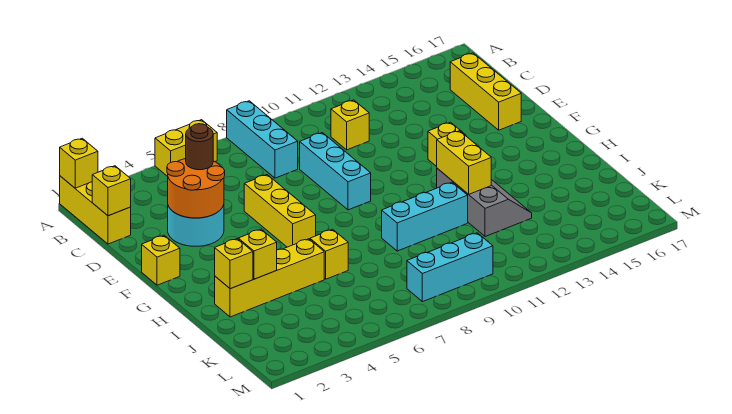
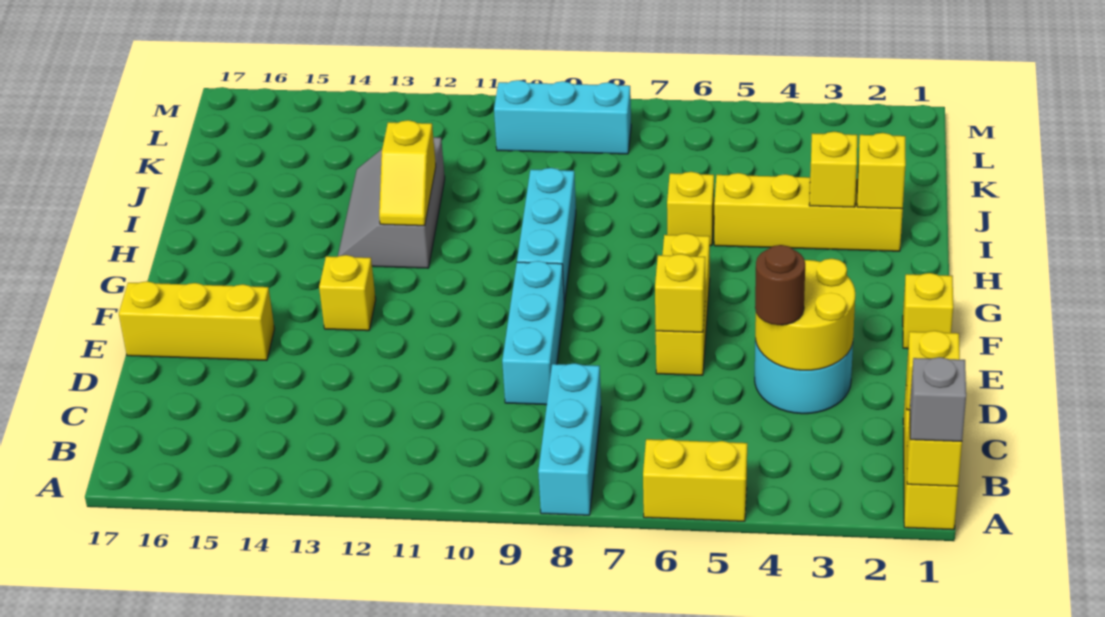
none -> grey 1x1 brick [910,357,966,441]
yellow 1x1 brick [331,100,369,150] -> yellow 1x1 brick moved to [655,254,705,332]
yellow 1x3 brick [450,53,521,130] -> yellow 1x3 brick turned to [119,281,274,360]
orange 2x2 round brick [167,159,225,218] -> yellow 2x2 round brick [755,259,855,370]
yellow 1x2 brick [437,131,491,194] -> yellow 1x2 slope [379,120,436,226]
cyan 1x3 brick [382,182,468,251] -> cyan 1x3 brick turned to [517,168,576,304]

